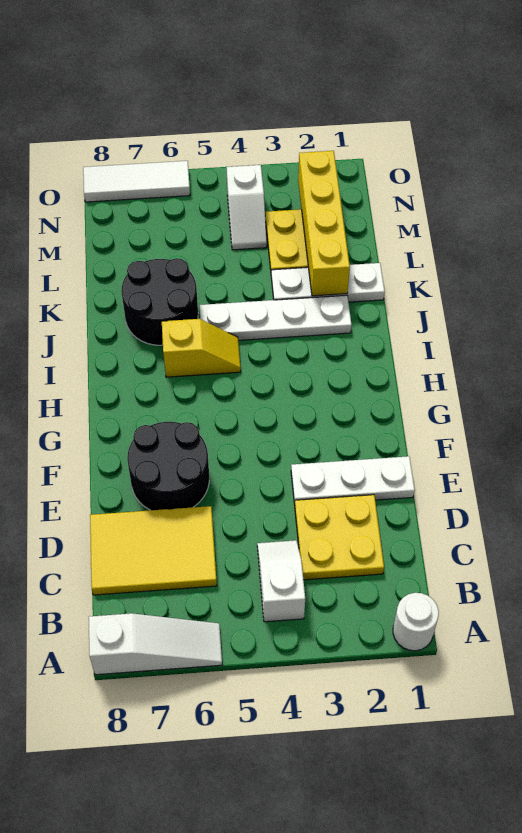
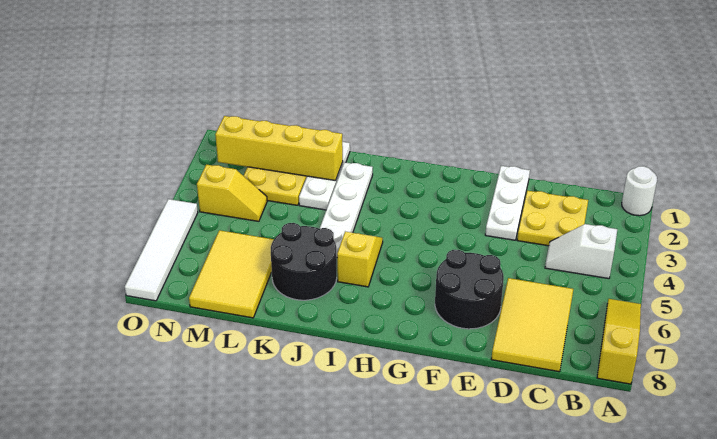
white 1x3 slope [89,613,222,675] -> yellow 1x3 slope [597,299,641,384]
none -> yellow 2x3 tile [189,230,274,318]
white 1x2 slope [227,165,267,250] -> yellow 1x2 slope [197,165,267,221]
white 1x3 tile [83,161,190,202] -> white 1x4 tile [125,199,198,301]

